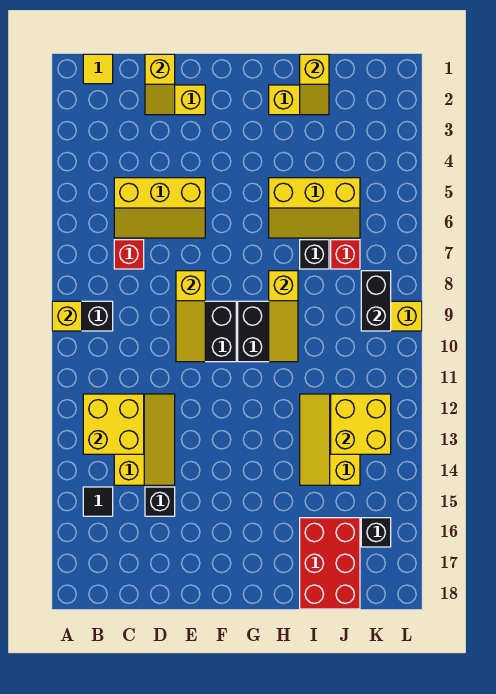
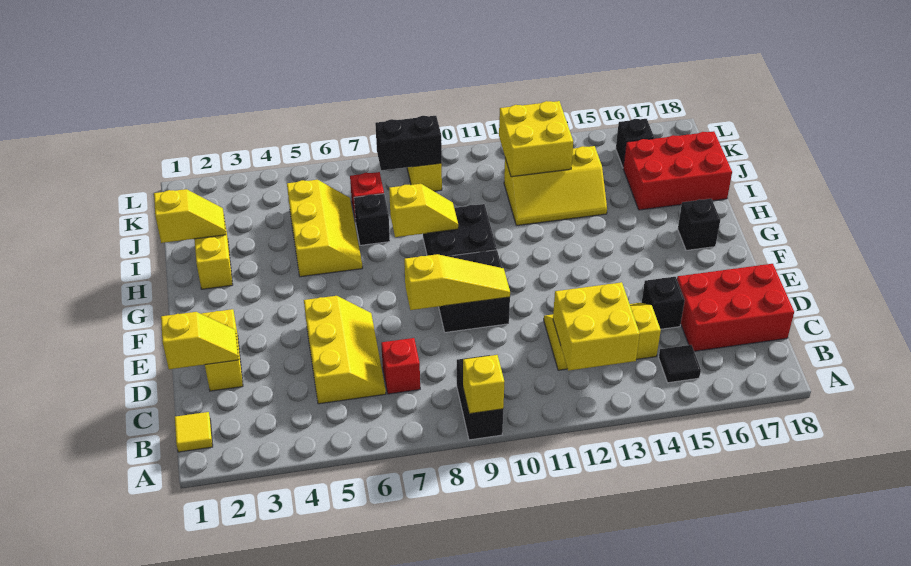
none -> red 2x3 brick [677,264,794,351]
none -> black 1x1 brick [678,199,720,250]
yellow 1x3 slope [269,271,298,362] -> yellow 1x2 slope [389,184,458,237]

